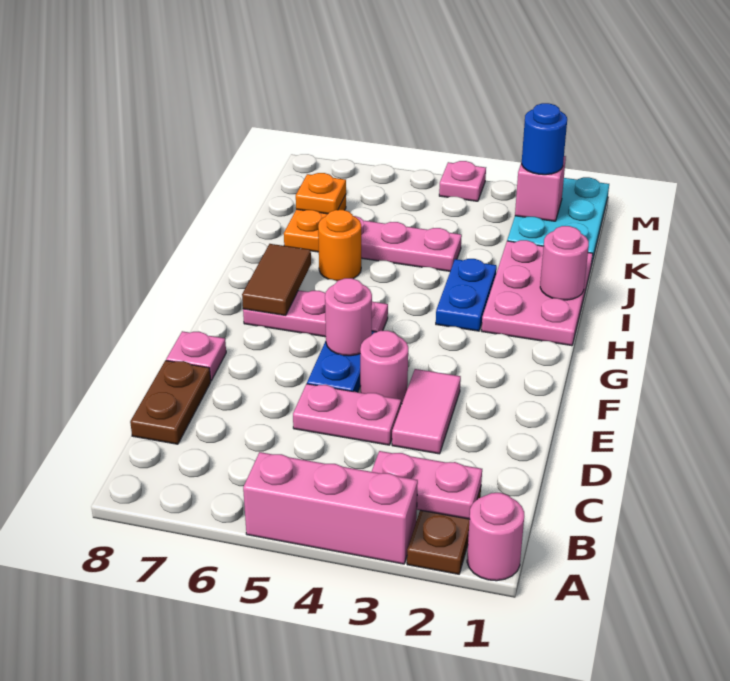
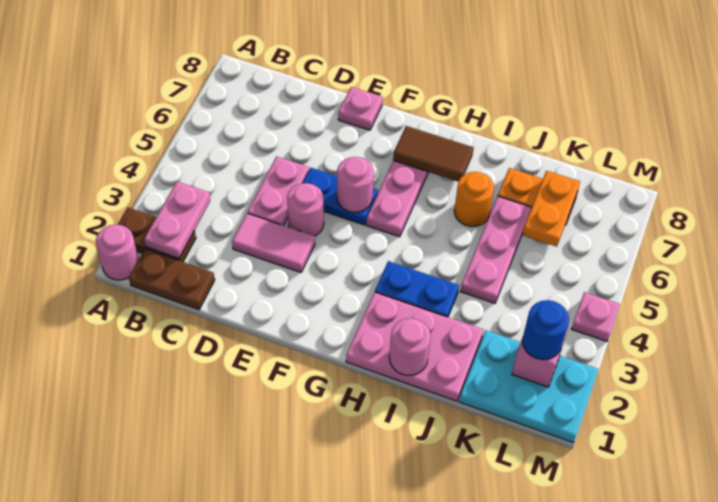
pink 1x3 brick [243,452,418,564] -> none
brown 1x2 plate [130,360,211,444] -> brown 1x2 plate moved to [129,249,215,310]
orange 1x1 plate [296,173,346,214] -> orange 1x2 plate [523,171,580,247]

